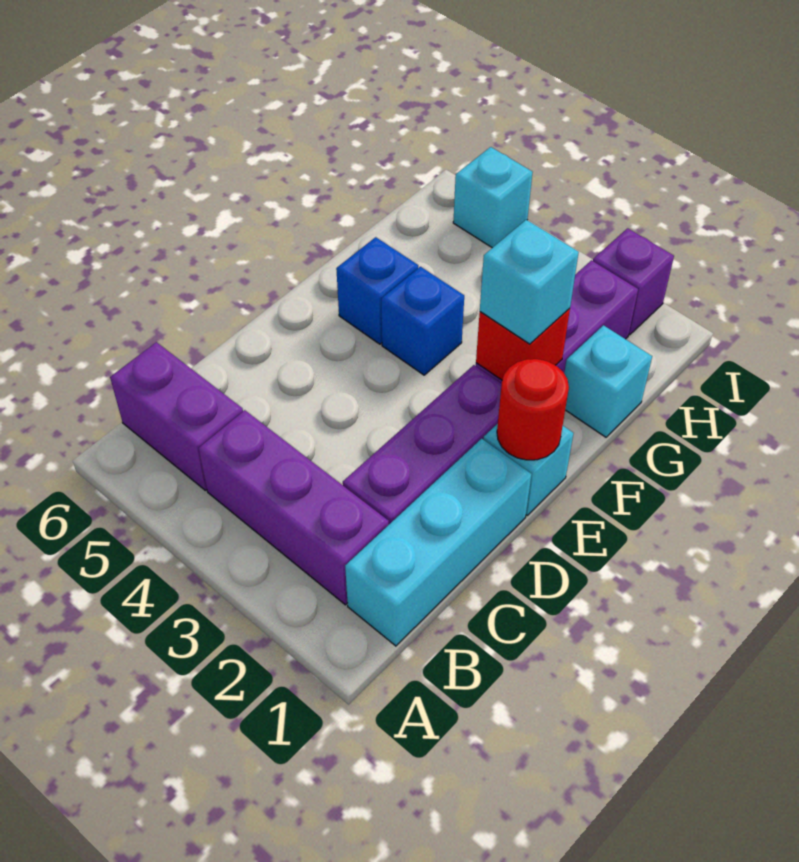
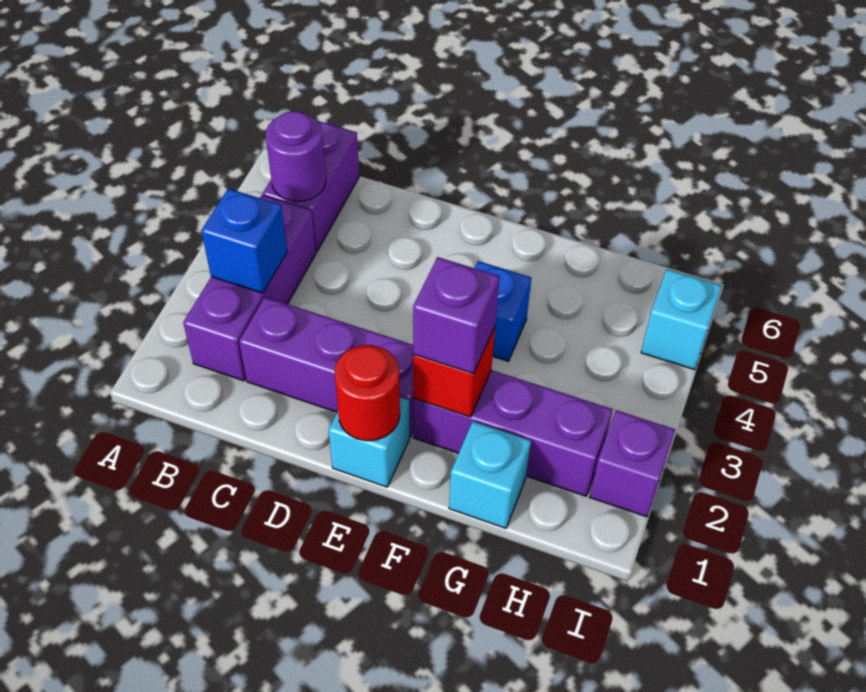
cyan 1x3 brick [345,439,531,646] -> none
none -> purple 1x1 round brick [266,111,326,202]
cyan 1x1 brick [480,220,579,344] -> purple 1x1 brick [413,257,499,374]
blue 1x1 brick [336,237,418,344] -> blue 1x1 brick moved to [201,189,287,293]

